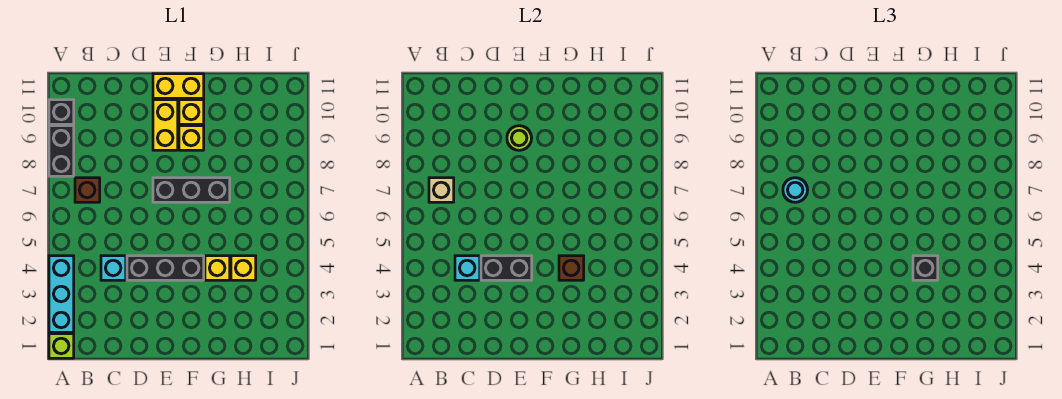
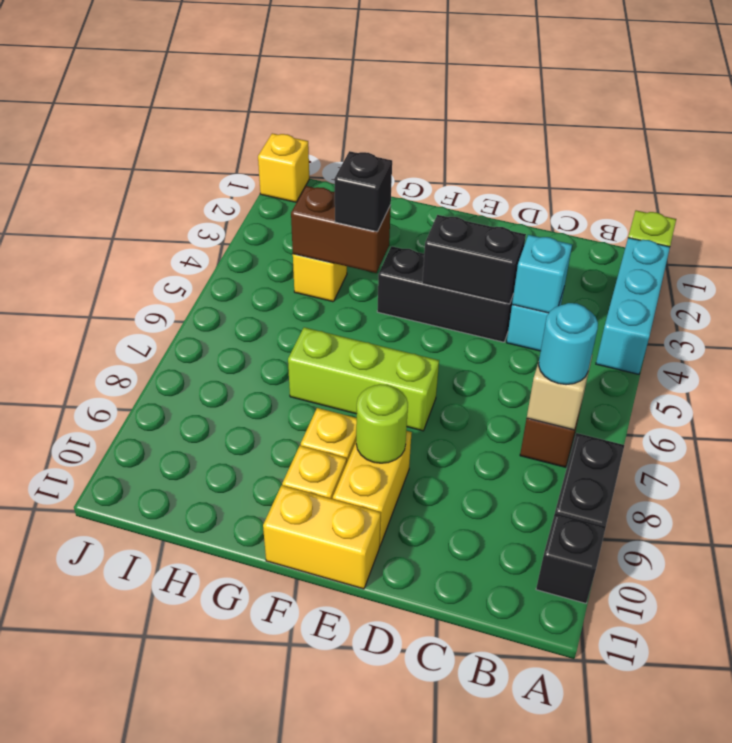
black 1x3 brick [153,178,230,202] -> lime 1x3 brick [288,327,439,431]
yellow 1x1 brick [205,256,230,280] -> yellow 1x1 brick moved to [258,133,309,202]
brown 1x1 brick [559,256,584,280] -> brown 1x2 brick [291,186,391,273]

